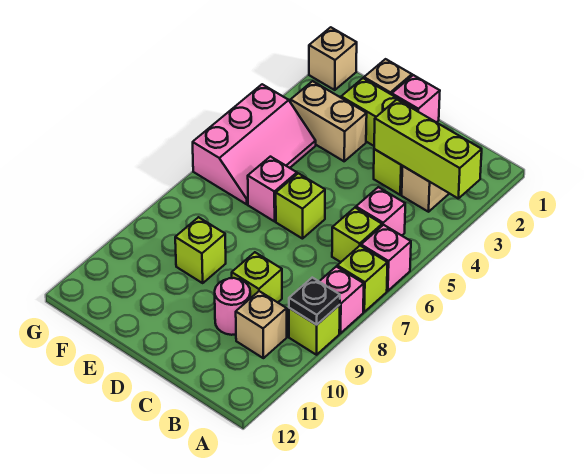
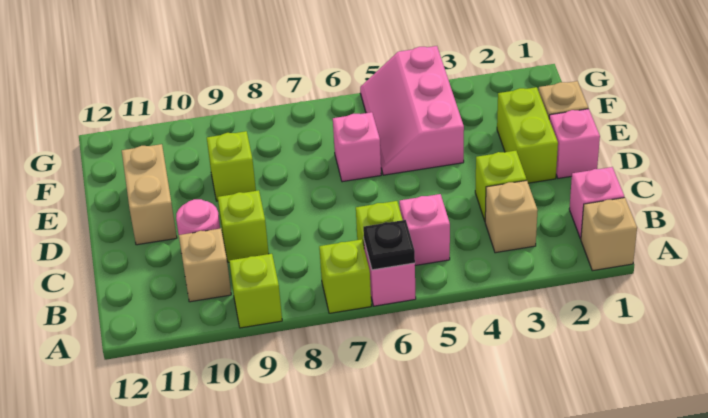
lime 1x3 brick [374,100,482,198] -> none
pink 1x1 brick [319,267,364,333] -> pink 1x1 brick moved to [569,167,624,239]
black 1x1 plate [289,278,340,325] -> black 1x1 plate moved to [363,220,415,270]
lime 1x1 brick [276,173,325,239] -> none
tan 1x2 brick [291,81,367,161] -> tan 1x2 brick moved to [122,144,177,245]
pink 2x3 slope [193,84,316,204] -> pink 2x3 slope turned to [360,46,464,175]
tan 1x1 brick [309,27,357,90] -> tan 1x1 brick moved to [581,198,637,271]

